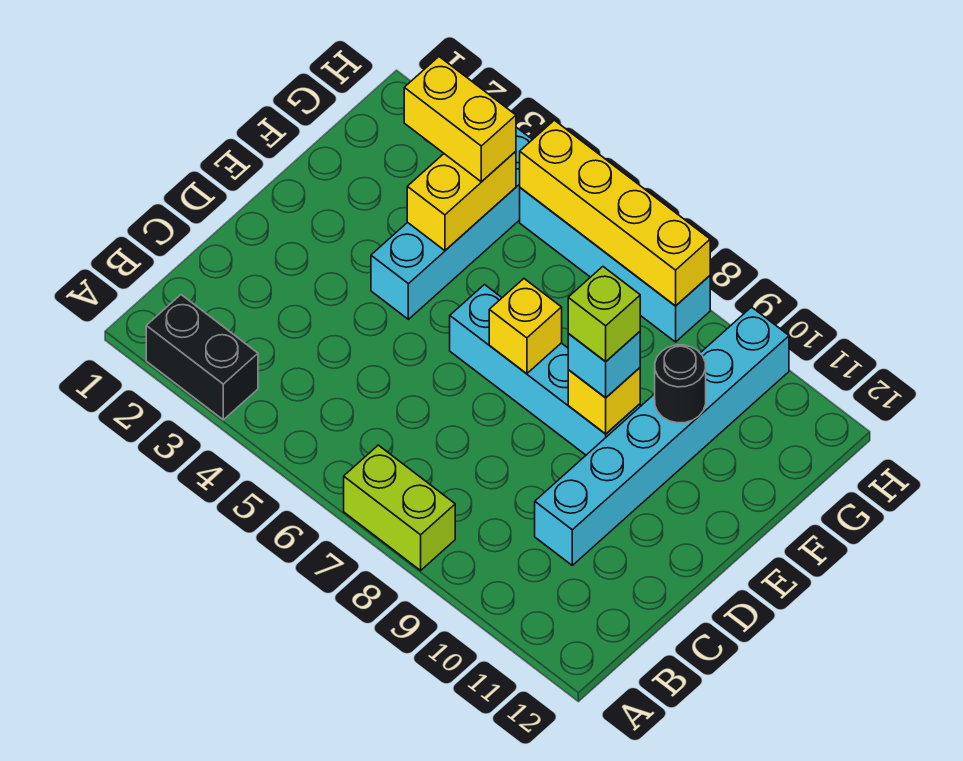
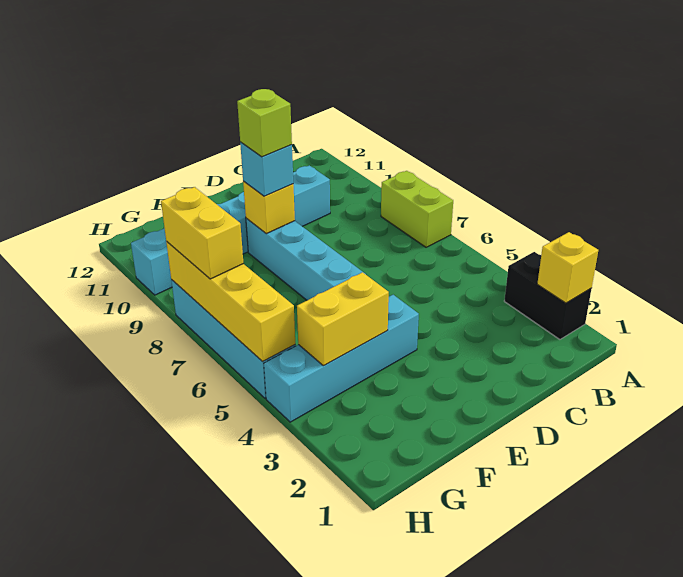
yellow 1x1 brick [489,279,562,374] -> yellow 1x1 brick moved to [537,232,598,303]
black 1x1 round brick [655,345,706,423] -> none
yellow 1x2 brick [404,57,516,182] -> yellow 1x2 brick moved to [161,187,244,279]

